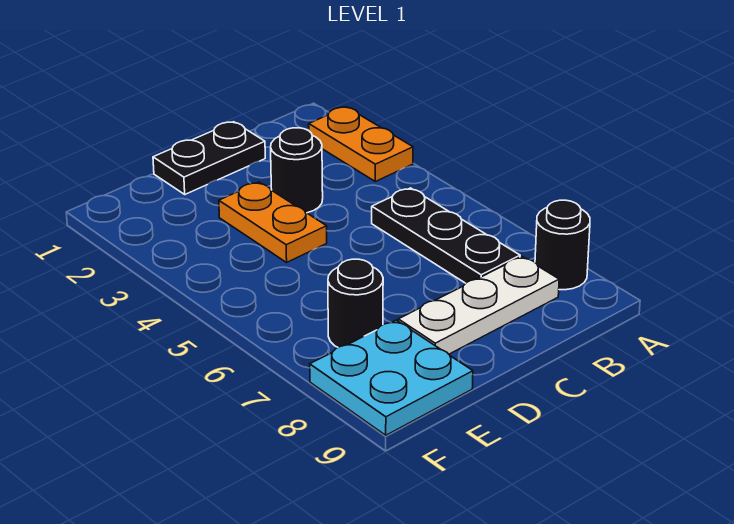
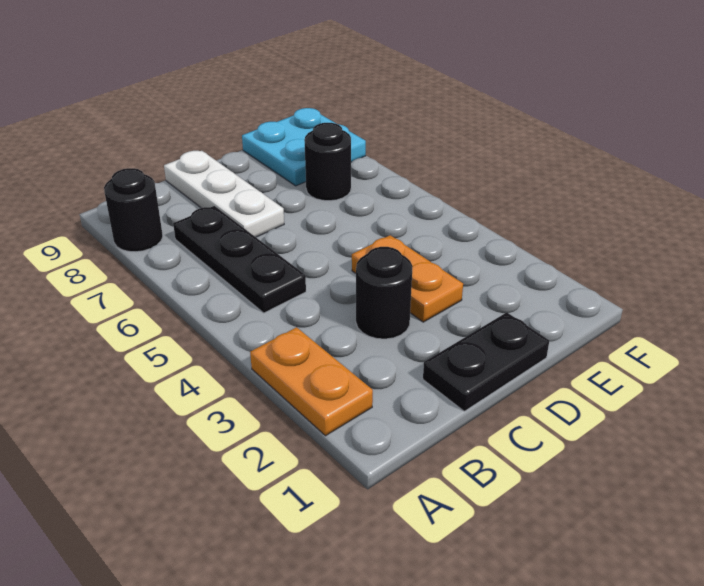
white 1x3 plate [398,257,559,354] -> white 1x3 plate turned to [164,151,284,237]

